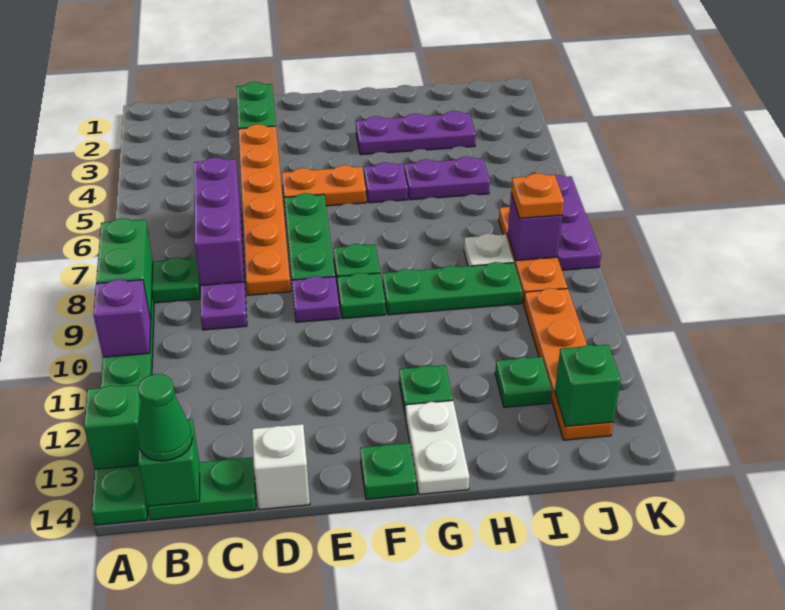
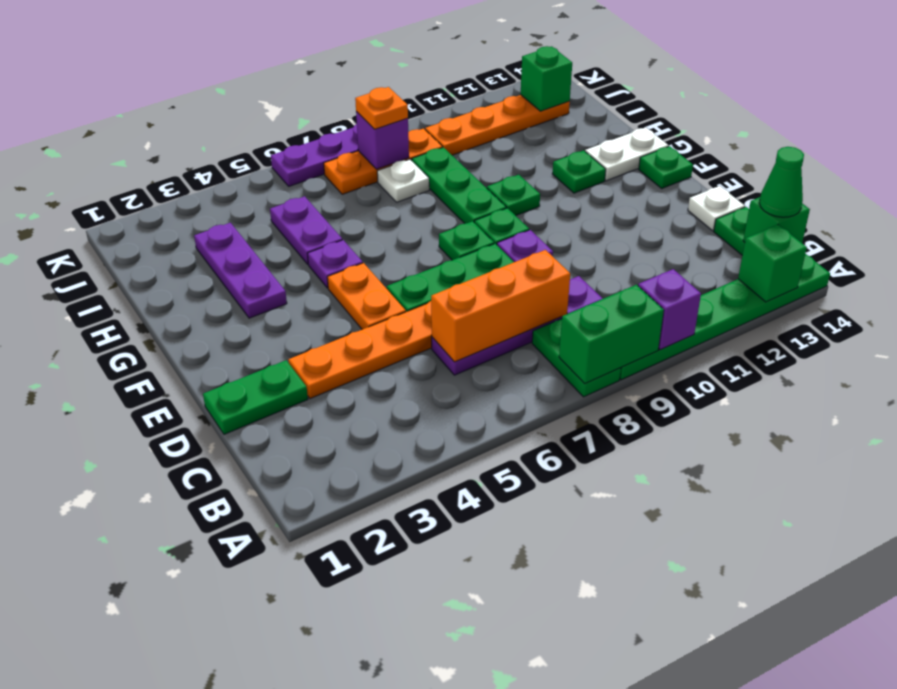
purple 1x3 brick [194,157,244,285] -> orange 1x3 brick [431,250,570,362]
white 1x1 brick [252,424,310,510] -> white 1x1 plate [688,186,745,231]
green 1x1 plate [495,357,552,407] -> green 1x1 plate moved to [487,175,540,216]

